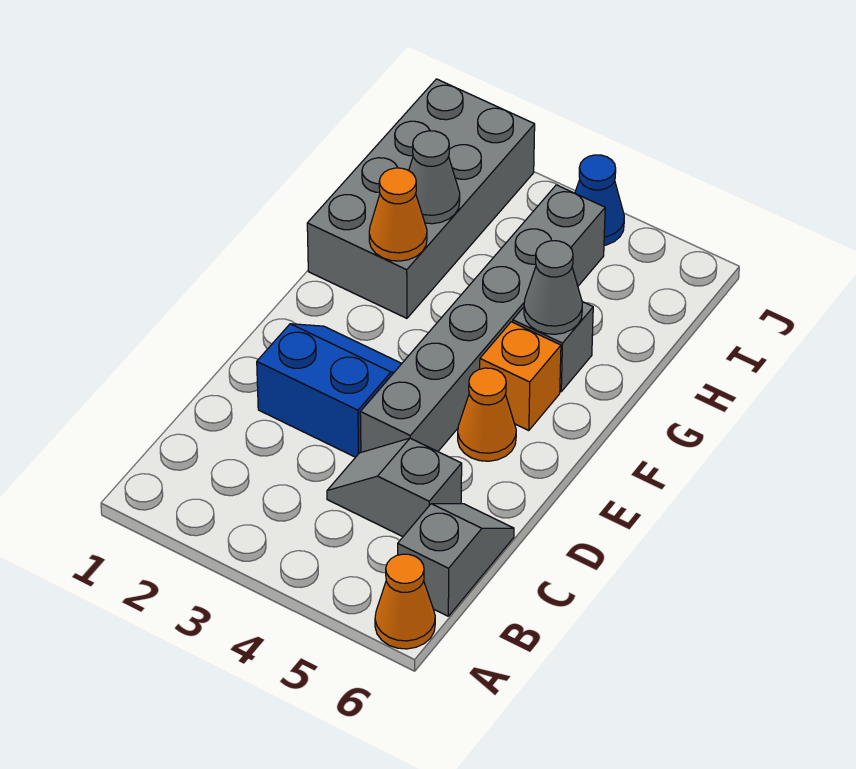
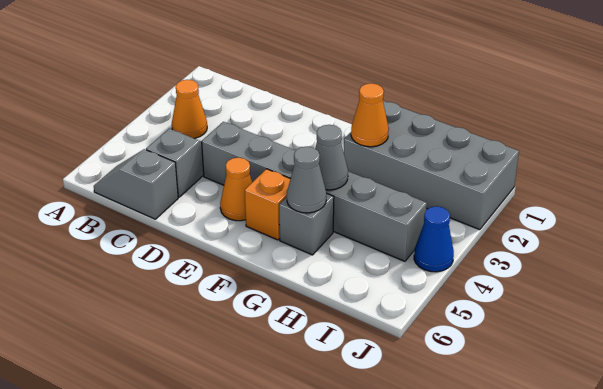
orange 1x1 cone [375,554,435,649] -> orange 1x1 cone moved to [172,80,207,139]
grey 1x2 slope [398,504,514,616] -> grey 1x2 slope turned to [94,149,178,219]
blue 2x2 slope [257,324,402,457] -> none
grey 1x1 cone [409,131,460,224] -> grey 1x1 cone moved to [315,125,348,190]

